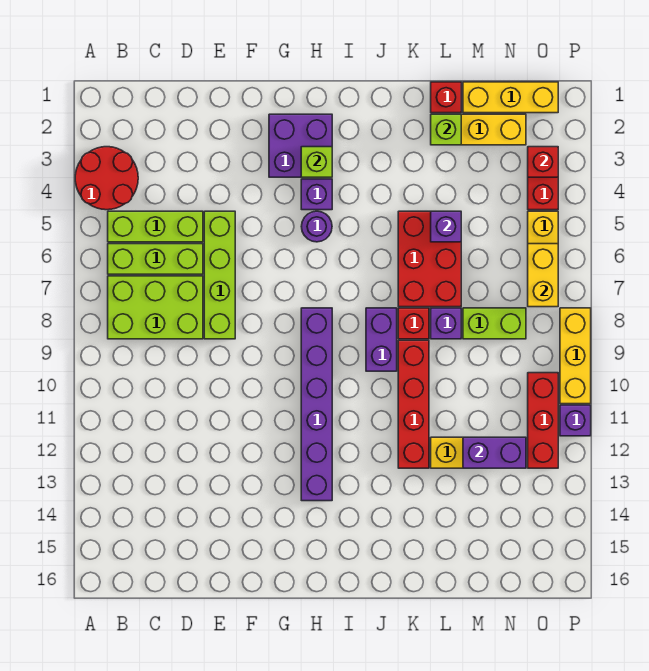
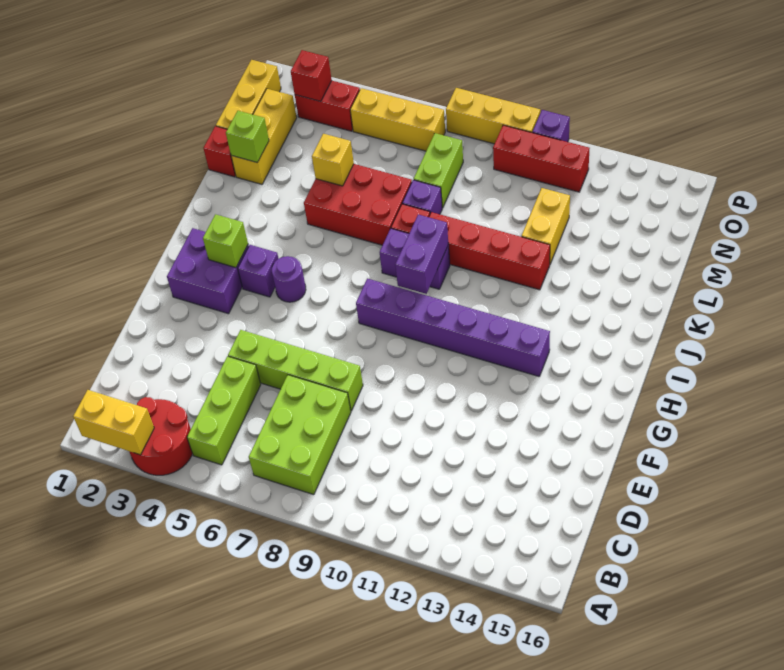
lime 1x3 brick [108,244,203,274] -> none
purple 1x1 brick [431,211,461,242] -> yellow 1x1 brick [312,134,354,186]
purple 1x2 brick [463,437,526,468] -> purple 1x2 brick moved to [395,215,448,294]
yellow 1x2 brick [528,244,558,307] -> yellow 1x2 brick moved to [73,390,154,455]

